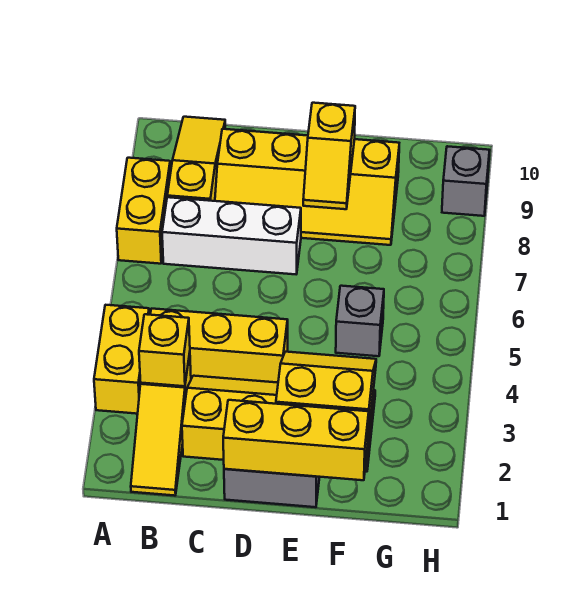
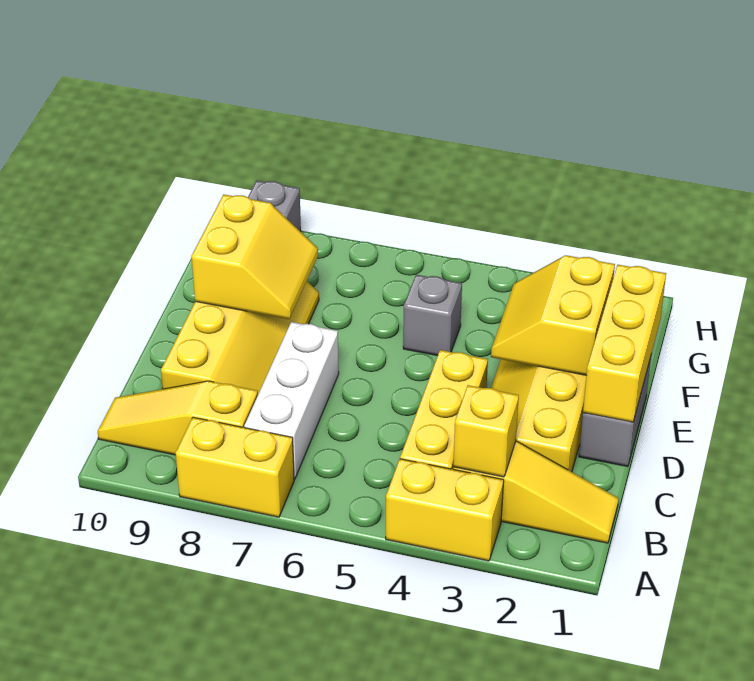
yellow 1x2 slope [303,103,355,209] -> yellow 2x2 slope [191,194,318,319]

